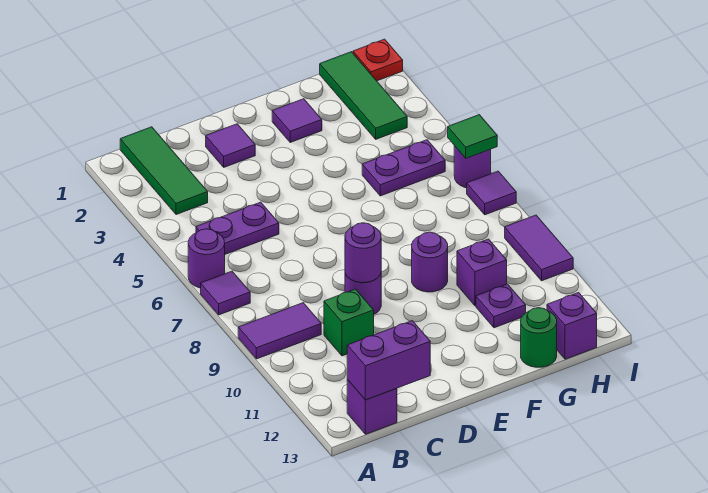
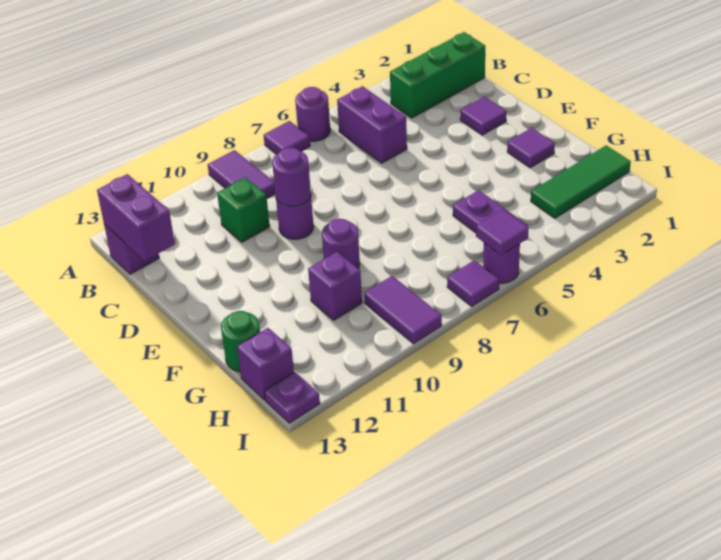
green 1x3 tile [120,127,208,215] -> green 1x3 brick [390,32,485,118]
purple 1x2 plate [196,202,279,254] -> purple 1x2 brick [337,86,407,163]
purple 1x1 plate [476,284,526,328] -> purple 1x1 plate moved to [264,372,320,423]
red 1x1 plate [353,39,403,81] -> none
green 1x1 tile [448,115,497,158] -> purple 1x1 tile [476,209,529,255]
purple 1x2 tile [505,215,573,281] -> purple 1x2 tile turned to [364,276,442,344]

